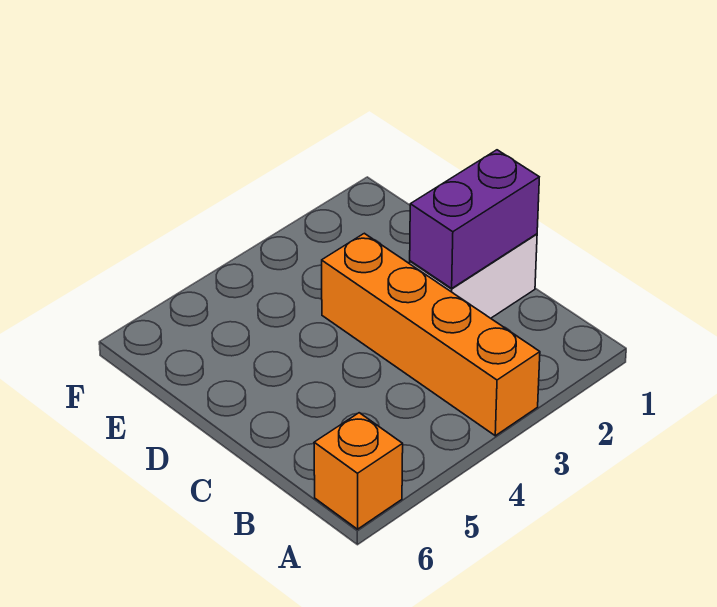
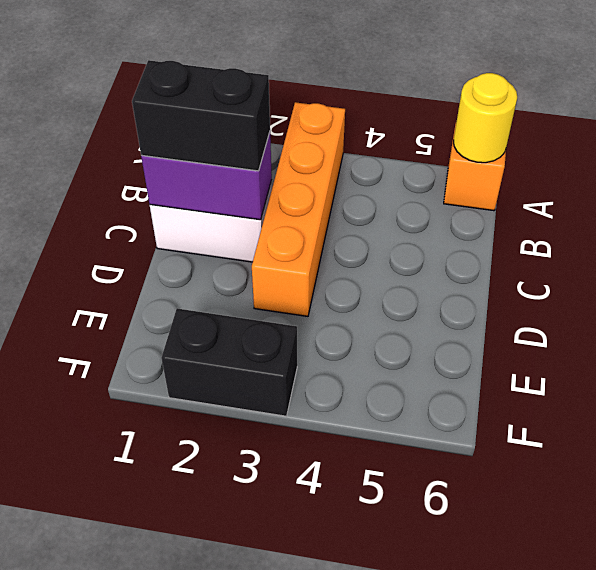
none -> yellow 1x1 round brick [453,73,517,163]
none -> black 1x2 brick [132,60,270,171]
none -> black 1x2 brick [161,308,297,416]

